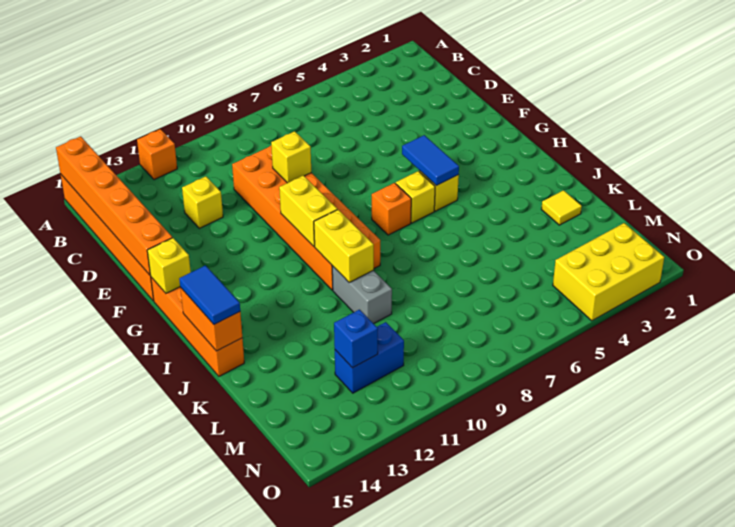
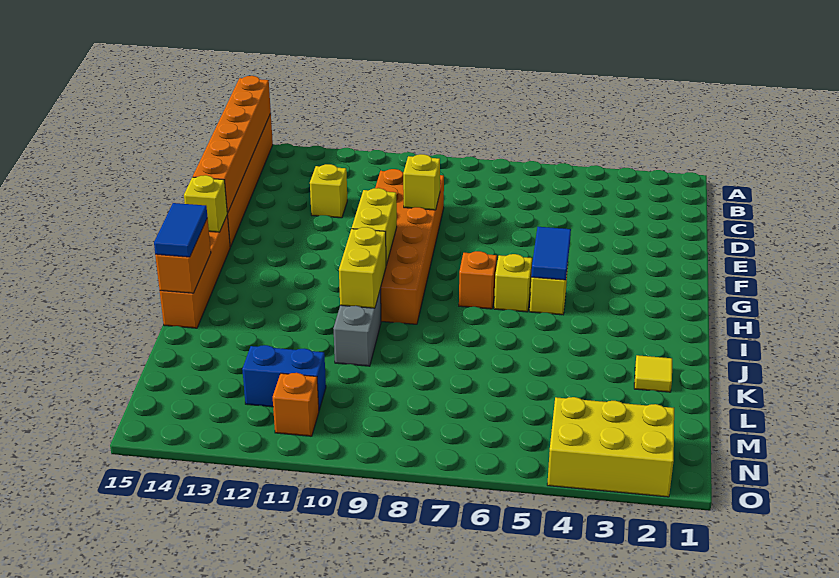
orange 1x1 brick [137,129,177,180] -> orange 1x1 brick moved to [273,373,319,436]
blue 1x1 brick [334,310,378,368] -> none

